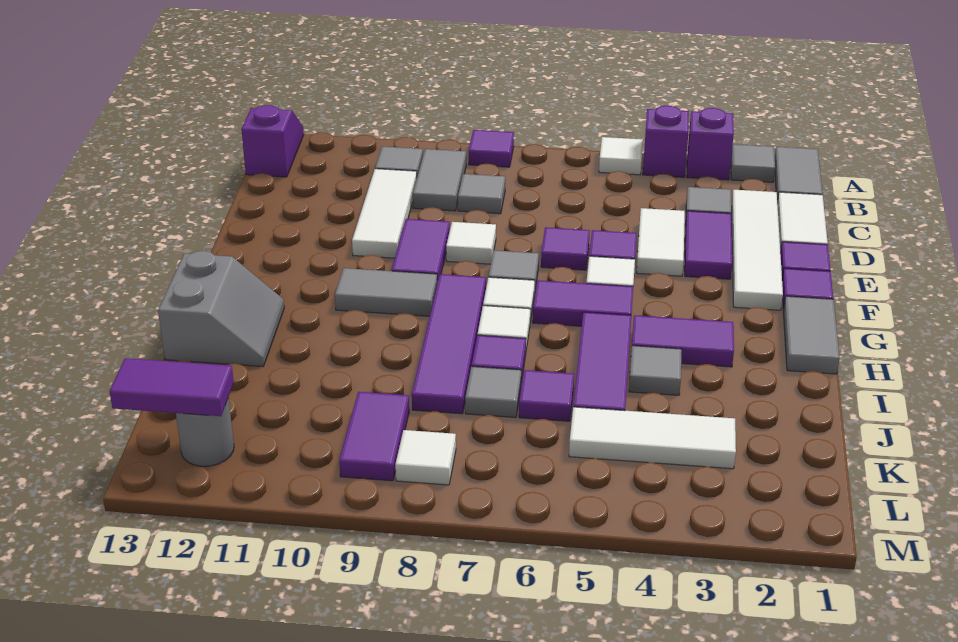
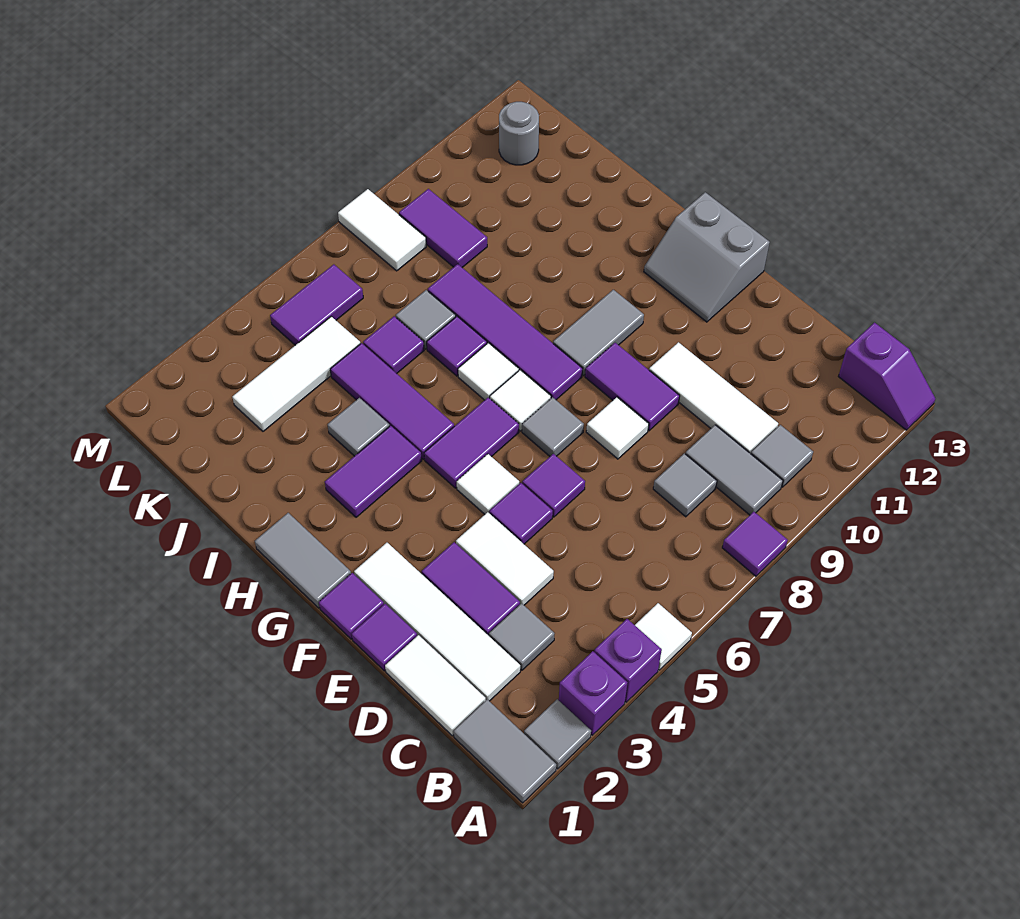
grey 2x2 slope [158,251,284,366] -> grey 2x2 slope moved to [644,192,770,322]
white 1x1 tile [395,430,456,485] -> white 1x2 tile [338,189,426,271]
purple 1x2 tile [109,358,234,416] -> purple 1x2 tile moved to [270,264,363,345]

